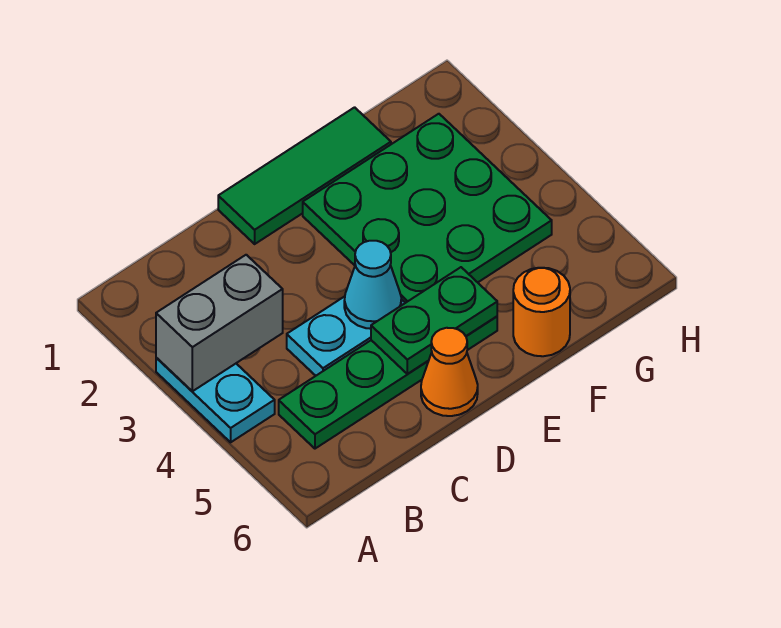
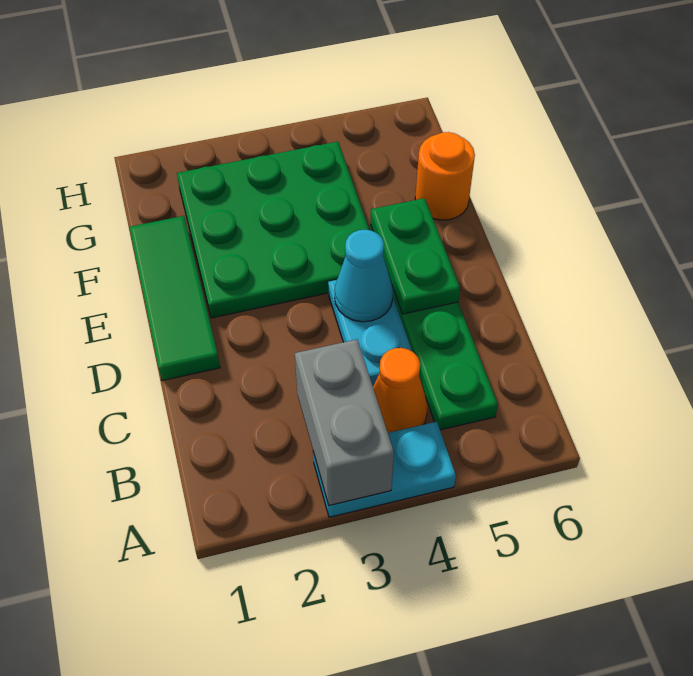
orange 1x1 cone [421,328,478,416] -> orange 1x1 cone moved to [373,348,428,433]

